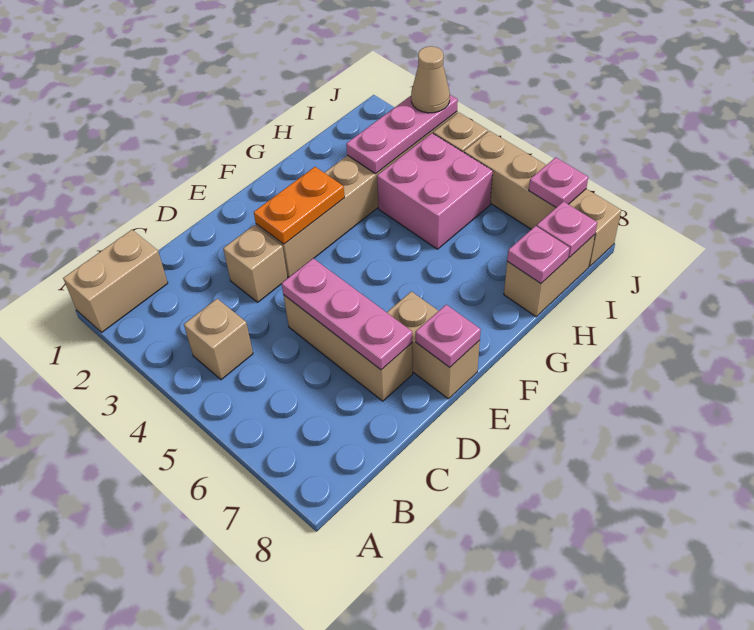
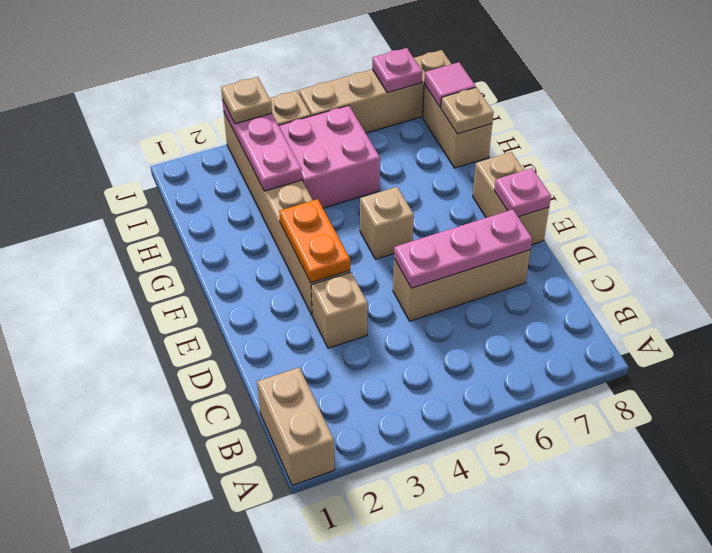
tan 1x1 brick [184,299,253,380] -> tan 1x1 brick moved to [360,187,414,259]
tan 1x2 brick [387,291,480,399] -> tan 1x2 brick turned to [473,152,549,245]
pink 1x1 plate [507,226,570,283] -> tan 1x1 plate [441,87,494,134]
pink 1x1 plate [537,202,597,258] -> pink 1x1 tile [424,62,476,108]
tan 1x1 cone [411,46,450,113] -> tan 1x1 plate [221,77,272,124]

